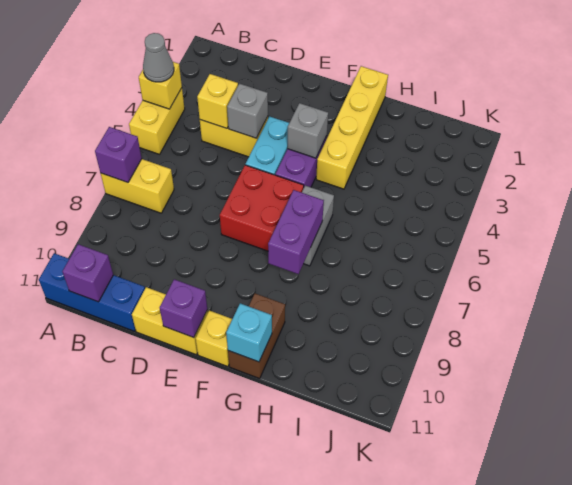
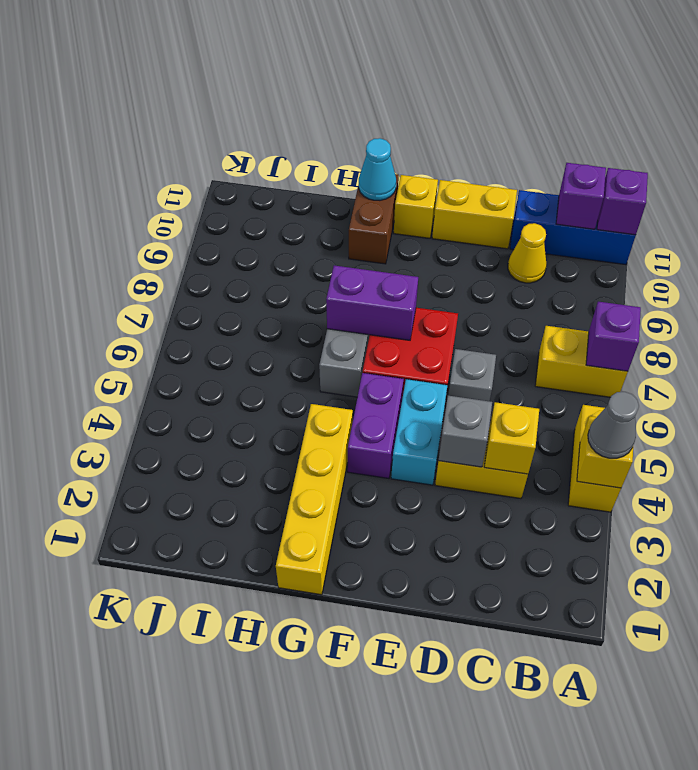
none -> yellow 1x1 cone [508,223,547,283]
purple 1x1 brick [160,279,208,337] -> purple 1x1 brick moved to [597,168,648,235]
grey 1x1 brick [287,103,328,158] -> grey 1x1 brick moved to [448,349,496,401]
purple 1x2 brick [268,190,324,274] -> purple 1x2 brick turned to [326,265,418,340]
cyan 1x1 brick [226,303,272,362] -> cyan 1x1 cone [359,138,396,200]

